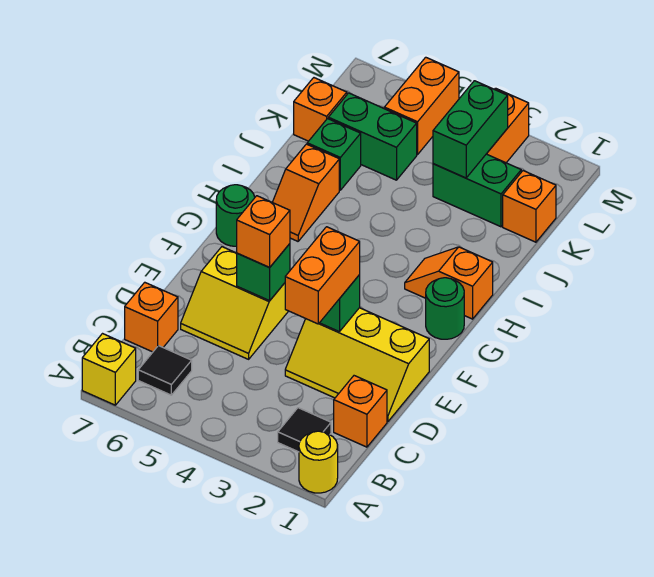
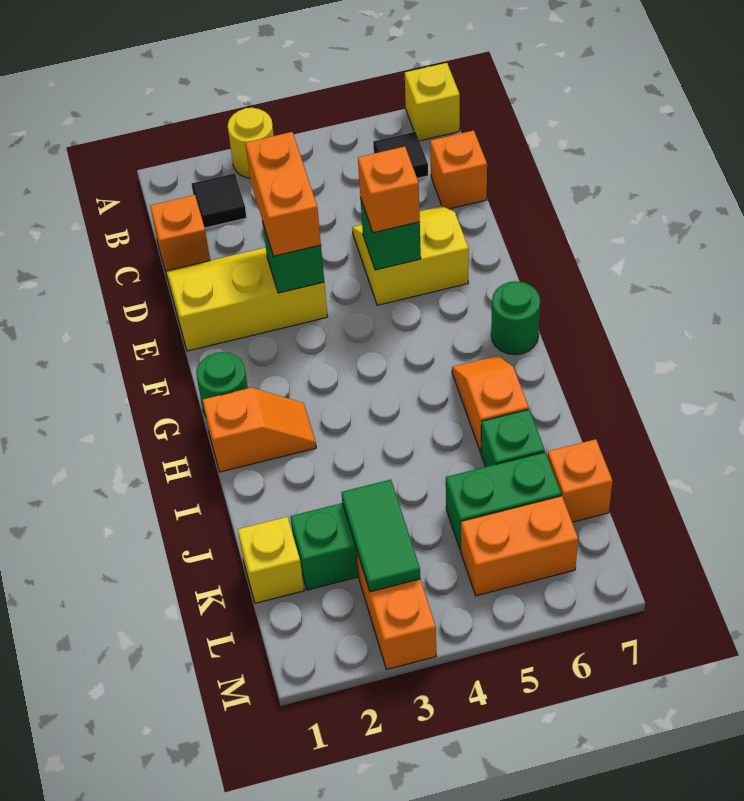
yellow 1x1 round brick [299,431,338,493] -> yellow 1x1 round brick moved to [228,108,274,178]
orange 1x1 brick [503,171,556,242] -> yellow 1x1 brick [238,517,304,603]
green 1x2 brick [433,81,508,178] -> green 1x2 tile [341,480,420,592]
orange 1x2 brick [384,57,459,155] -> orange 1x2 brick turned to [461,496,578,596]

